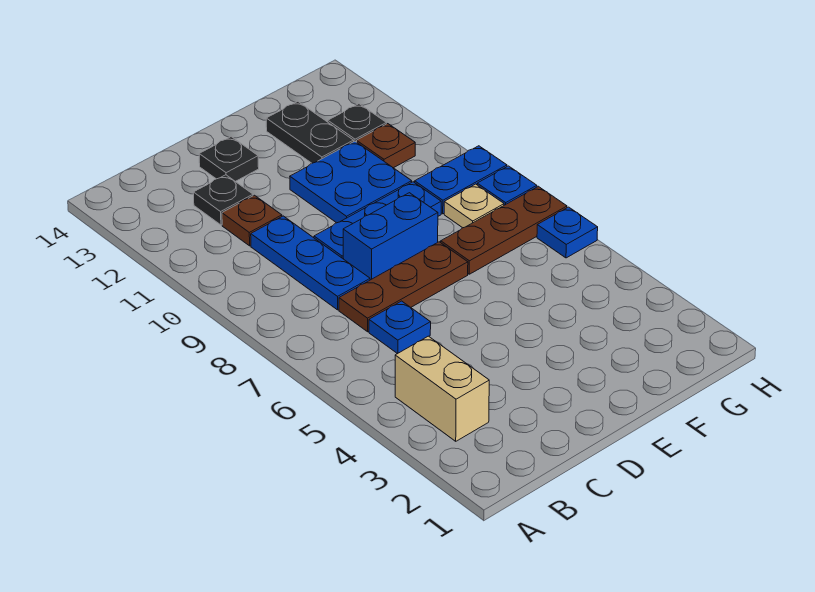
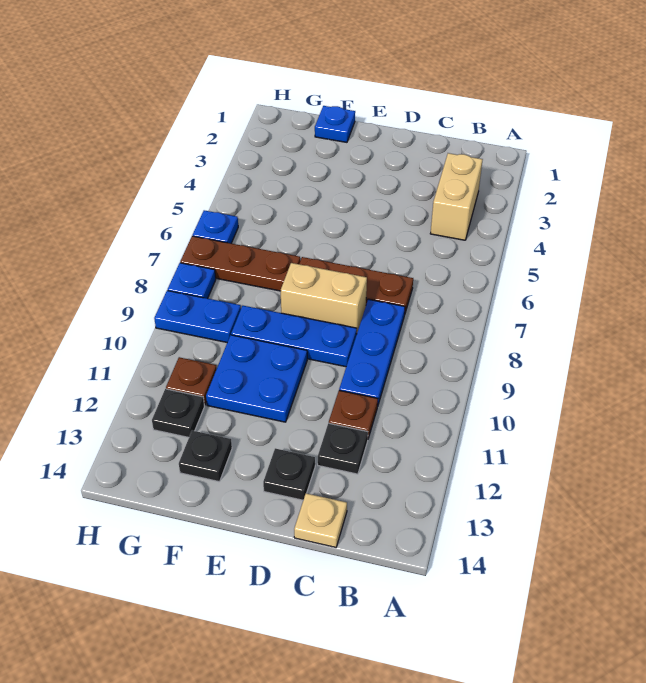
blue 1x1 plate [369,301,431,354] -> blue 1x1 plate moved to [315,106,355,142]
blue 1x2 brick [343,193,438,280] -> tan 1x2 brick [281,263,367,332]
black 1x2 plate [266,101,354,163] -> black 1x1 plate [179,431,232,482]
tan 1x1 plate [444,184,504,228] -> tan 1x1 plate moved to [294,493,347,547]

